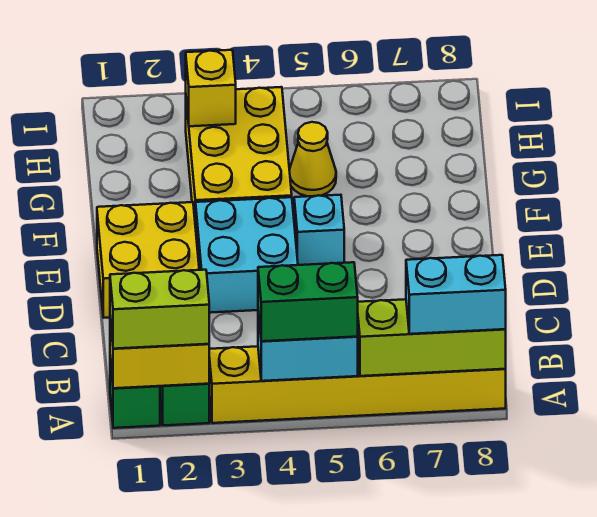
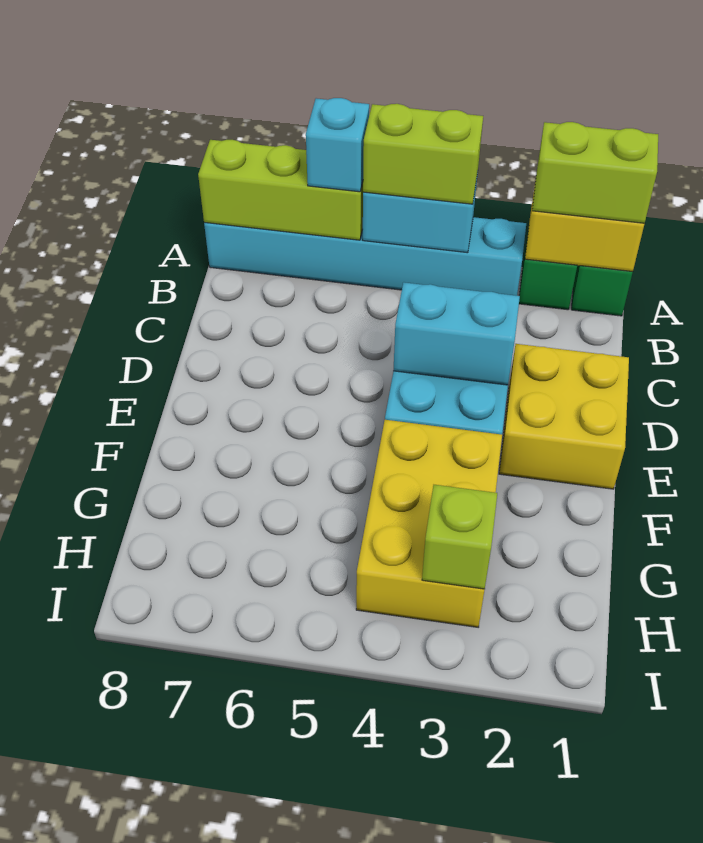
yellow 1x6 brick [209,346,506,423] -> cyan 1x6 brick [204,217,526,296]
green 1x2 brick [258,262,358,341] -> lime 1x2 brick [363,104,483,204]
cyan 1x2 brick [406,255,506,334] -> cyan 1x2 brick moved to [393,282,520,385]
cyan 1x1 brick [294,195,344,265] -> cyan 1x1 brick moved to [306,98,369,192]
yellow 1x1 cone [290,122,336,196] -> none
yellow 1x1 brick [186,50,236,126] -> lime 1x1 brick [422,485,497,589]

